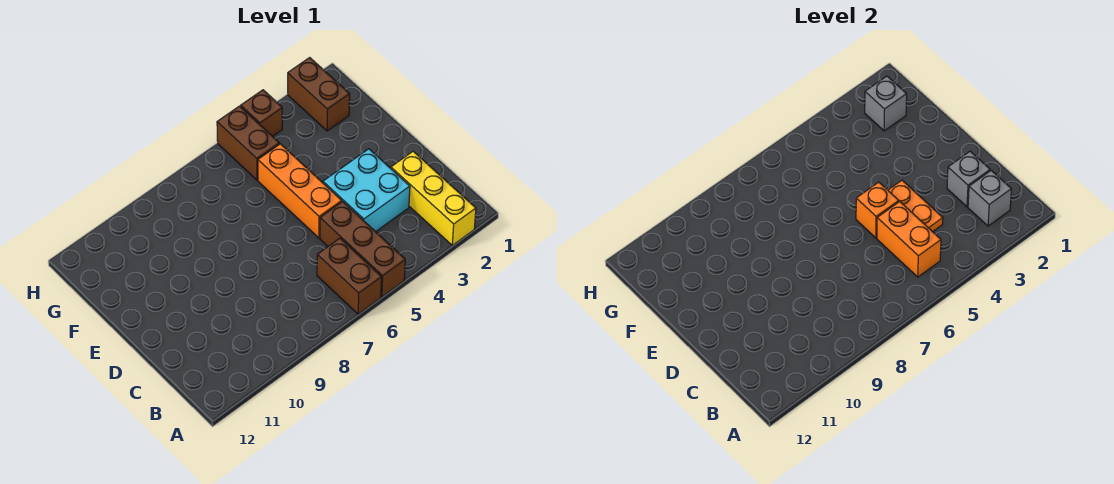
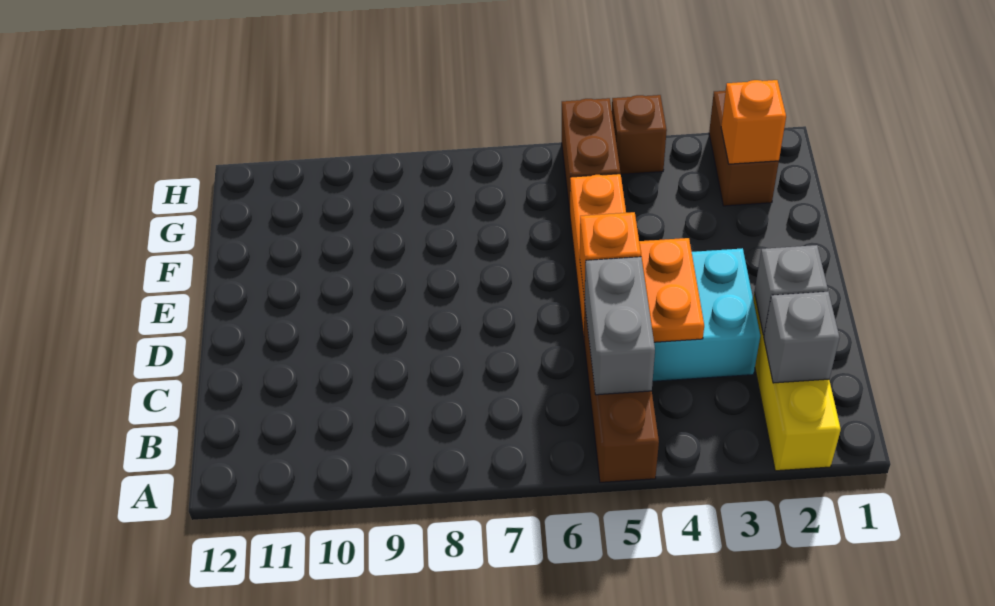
brown 1x2 brick [317,238,382,314] -> none
orange 1x2 brick [877,202,941,277] -> grey 1x2 brick [584,257,655,395]
grey 1x1 brick [865,76,907,131] -> orange 1x1 brick [721,80,786,164]

